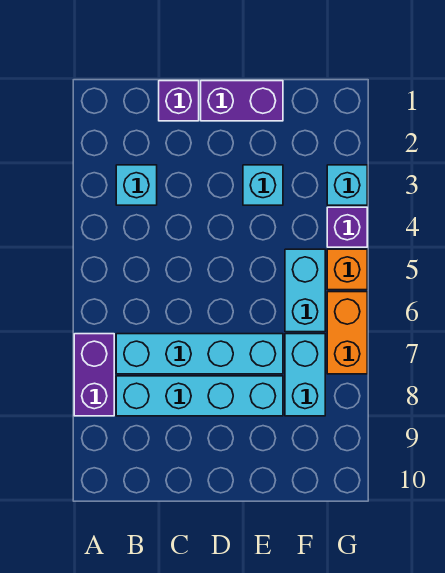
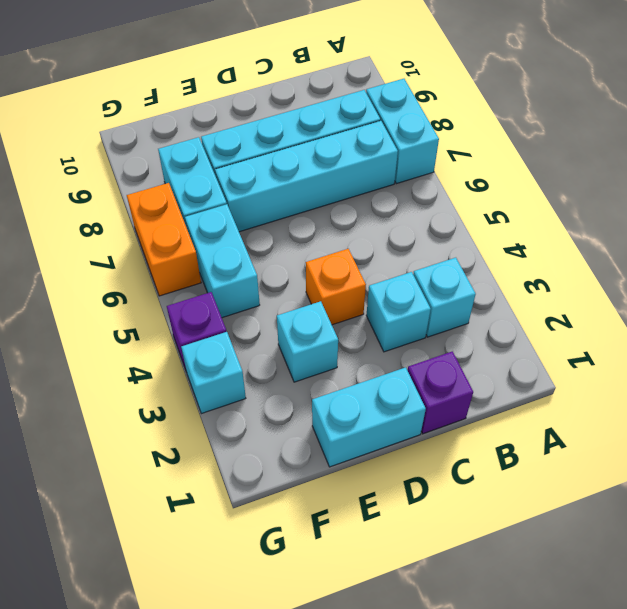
purple 1x2 brick [74,334,114,416] -> cyan 1x2 brick [366,79,439,184]
none -> cyan 1x1 brick [366,272,431,352]
purple 1x2 brick [201,81,283,121] -> cyan 1x2 brick [312,367,426,467]
orange 1x1 brick [327,249,367,290] -> orange 1x1 brick moved to [306,249,366,325]

